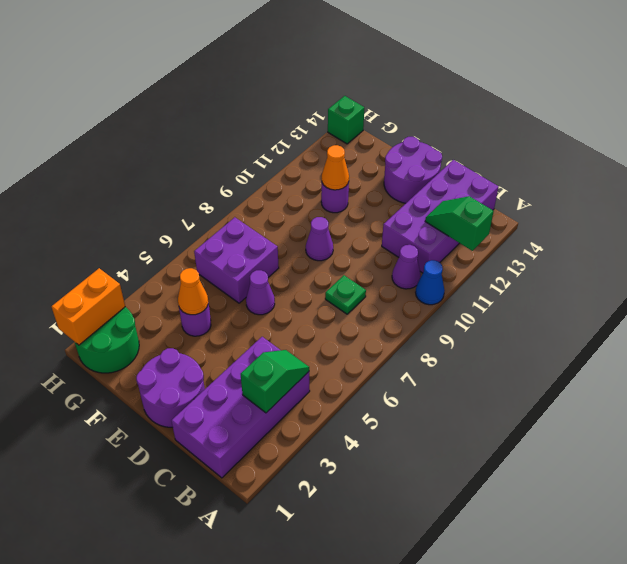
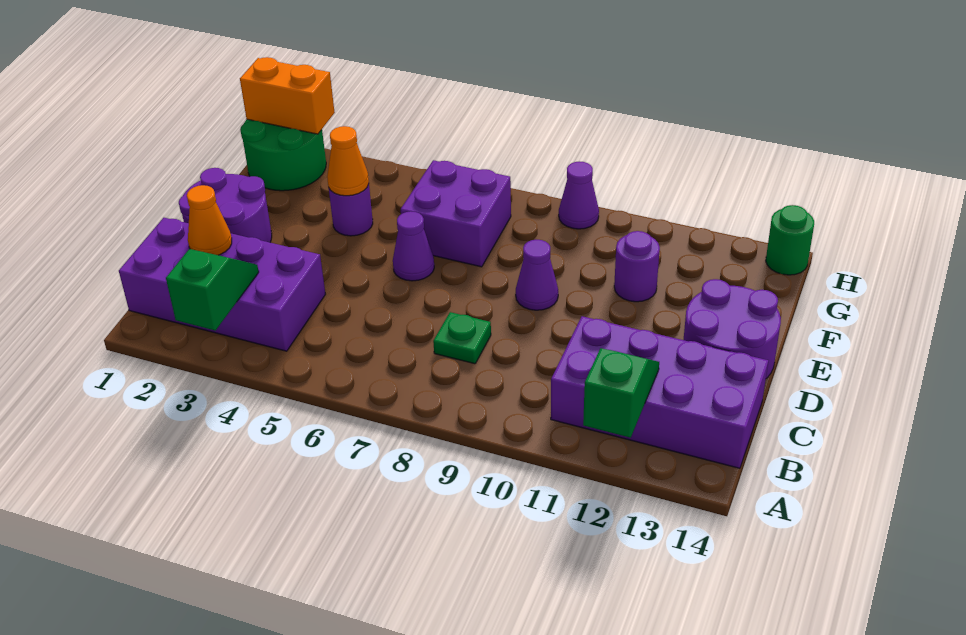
blue 1x1 cone [416,260,445,305] -> none
green 1x2 slope [241,350,309,413] -> green 1x2 slope turned to [166,249,259,330]
purple 1x1 cone [392,245,421,289] -> purple 1x1 cone moved to [559,161,599,229]
orange 1x1 cone [322,145,349,190] -> orange 1x1 cone moved to [187,185,232,255]
green 1x1 brick [328,96,364,144] -> green 1x1 round brick [766,205,814,275]

